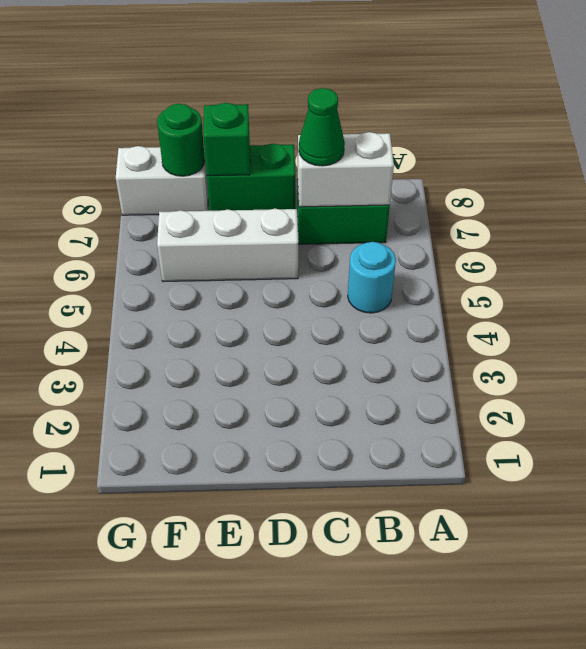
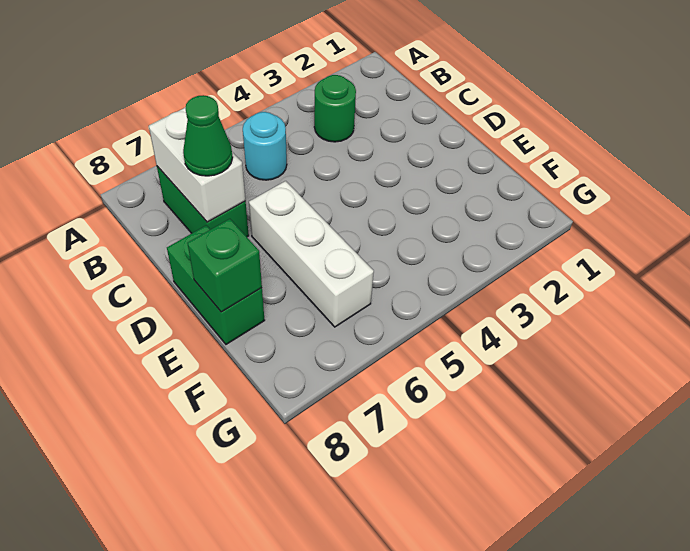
white 1x2 brick [116,146,208,215] -> none
green 1x1 round brick [157,104,205,176] -> green 1x1 round brick moved to [314,75,356,142]

